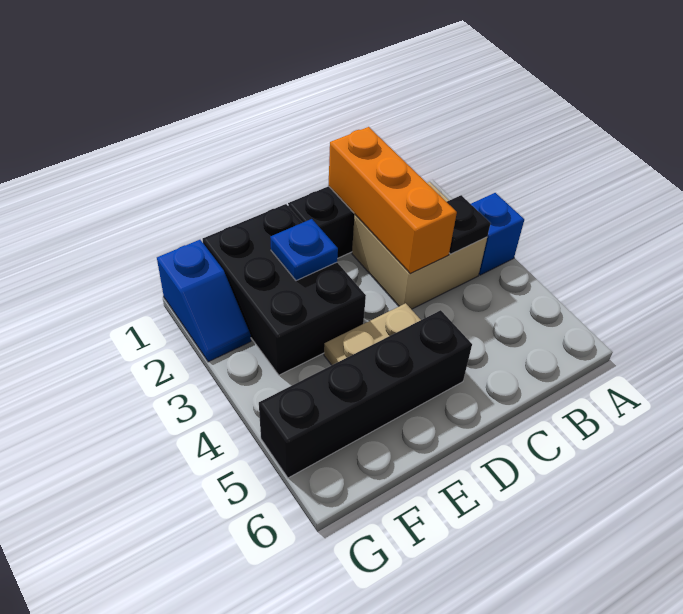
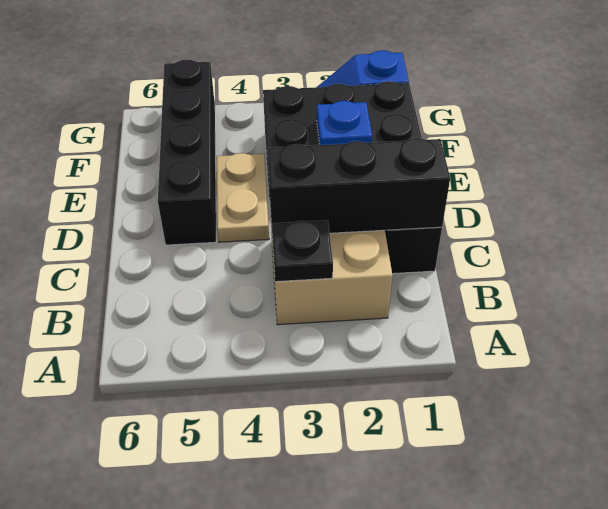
blue 1x1 brick [471,193,524,275] -> none
orange 1x3 brick [328,127,457,274] -> black 1x3 brick [268,138,450,233]

